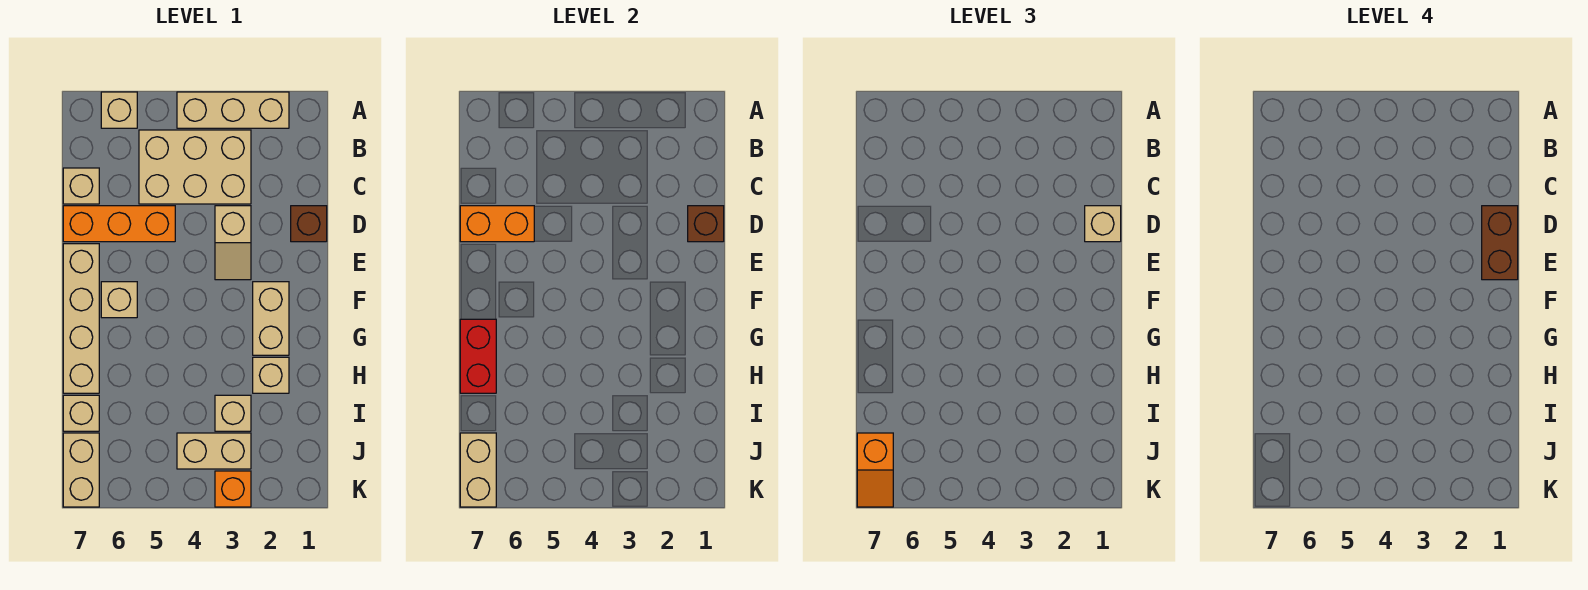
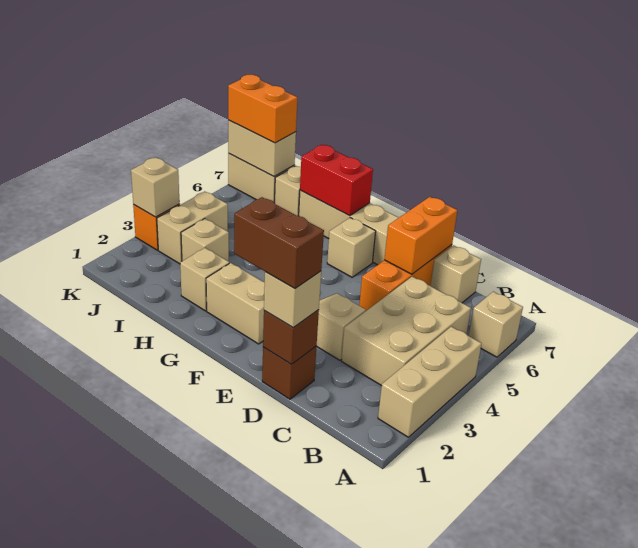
orange 1x2 slope [857,433,893,507] -> orange 1x2 brick [228,75,297,143]
none -> tan 1x1 brick [131,157,179,217]

